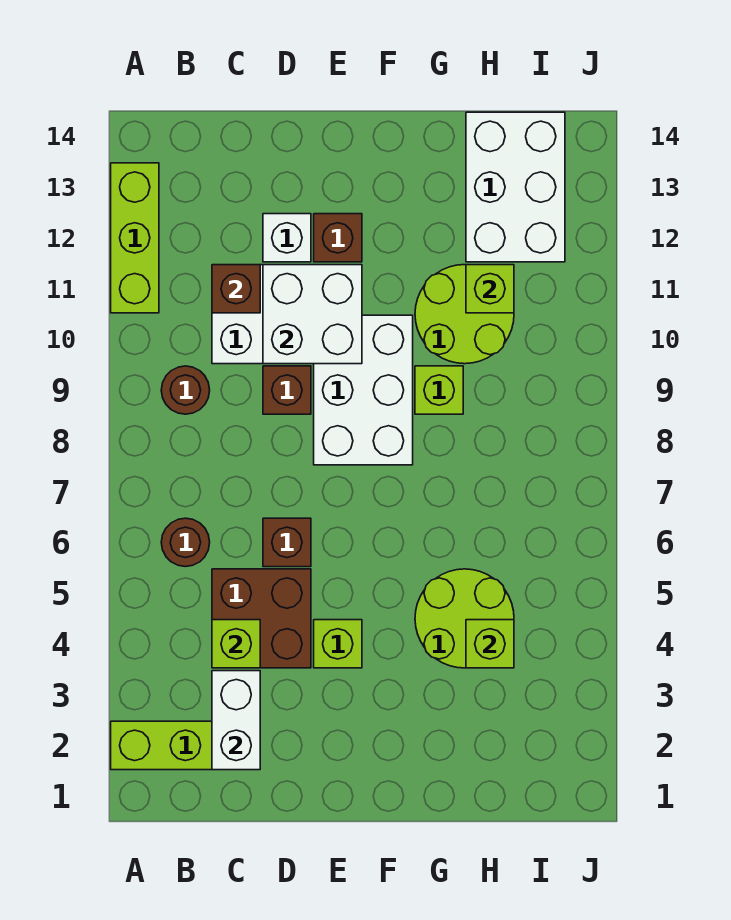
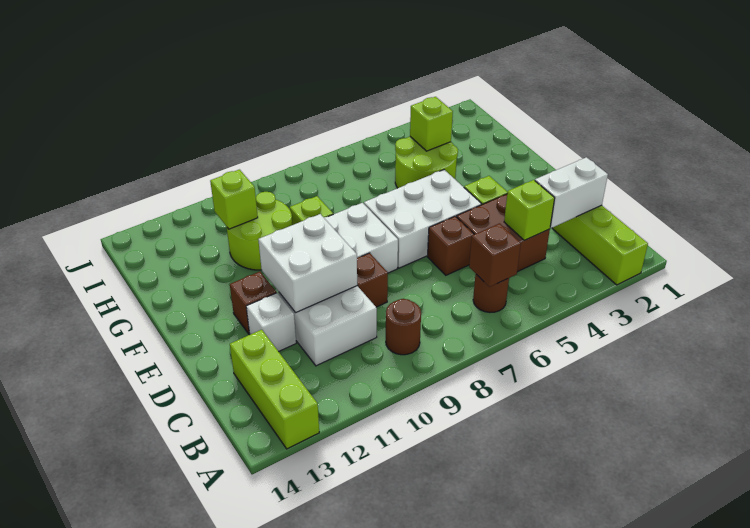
lime 1x3 brick [111,163,159,313] -> lime 1x3 brick turned to [230,330,319,449]
brown 1x1 brick [212,265,260,313] -> brown 1x1 brick moved to [469,223,521,287]
white 2x3 brick [466,112,565,262] -> white 2x3 brick moved to [364,170,481,268]

